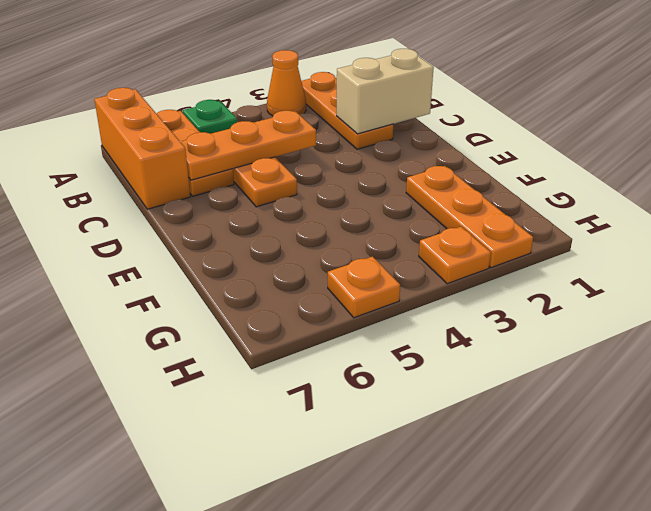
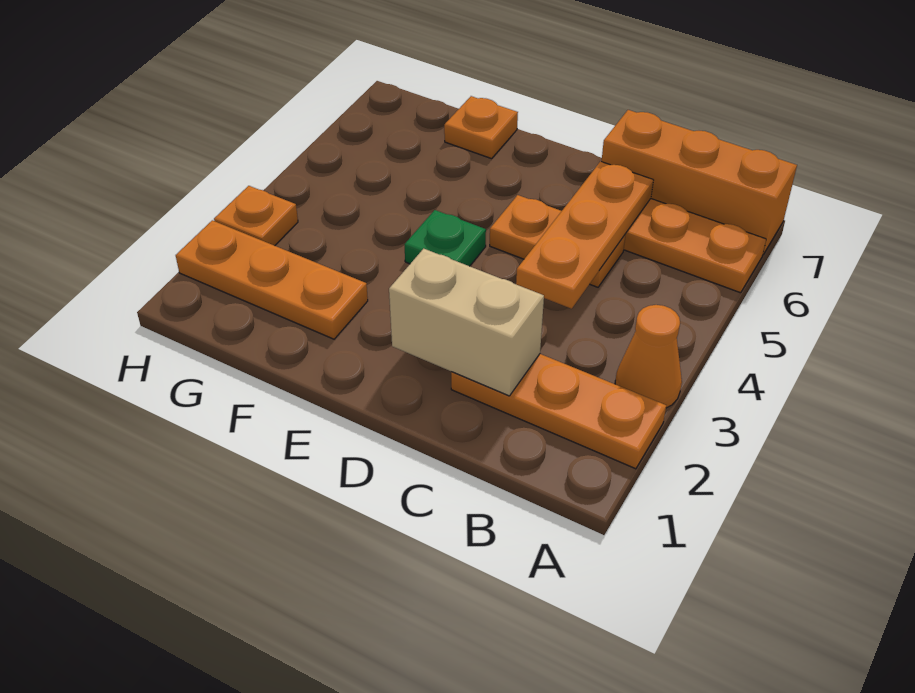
green 1x1 plate [183,100,237,134] -> green 1x1 plate moved to [404,210,486,266]
tan 1x2 brick [337,49,434,134] -> tan 1x2 brick turned to [389,249,544,396]
orange 1x1 plate [328,256,400,318] -> orange 1x1 plate moved to [444,96,518,159]

